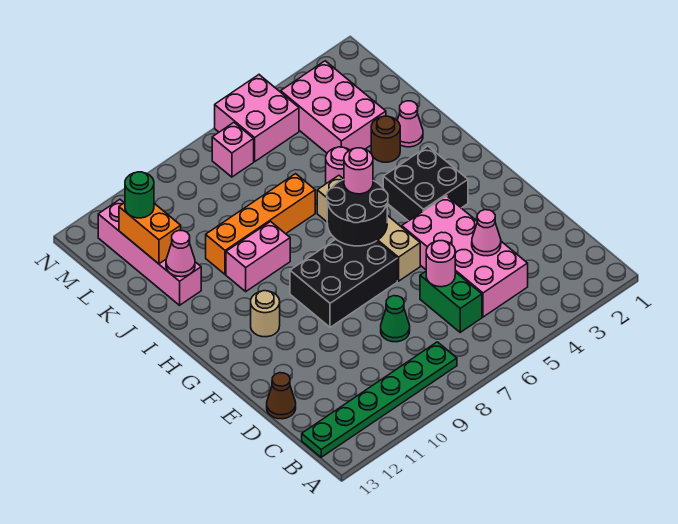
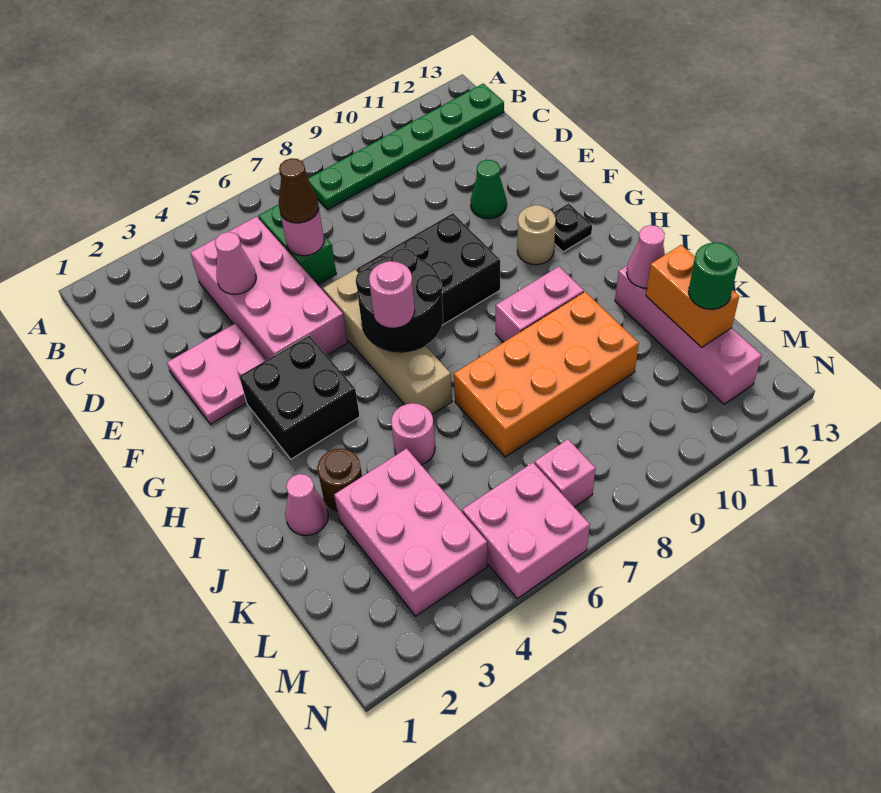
green 1x1 cone [381,296,410,342] -> green 1x1 cone moved to [471,160,507,219]
brown 1x1 cone [267,373,296,419] -> brown 1x1 cone moved to [278,158,319,223]
none -> pink 2x2 plate [167,323,266,424]
none -> black 1x1 plate [553,203,592,252]
orange 1x4 brick [206,174,315,274] -> orange 2x4 brick [454,292,639,457]

